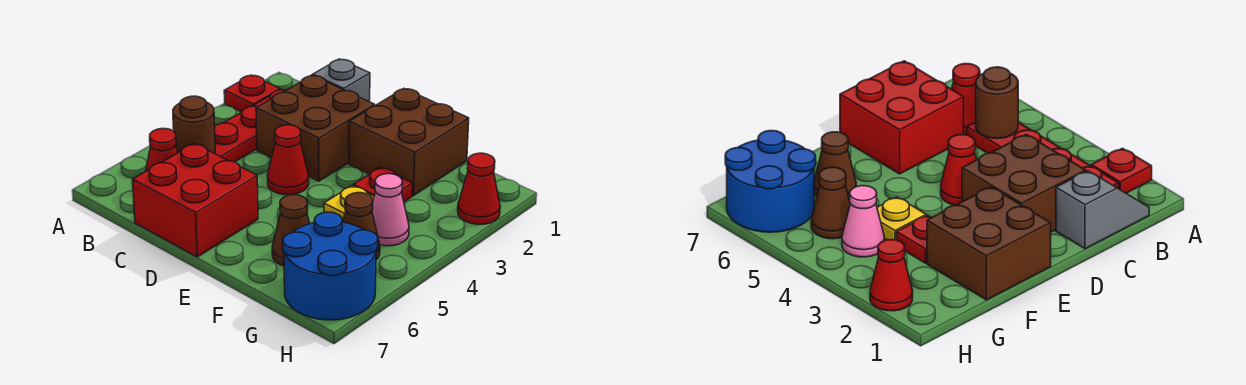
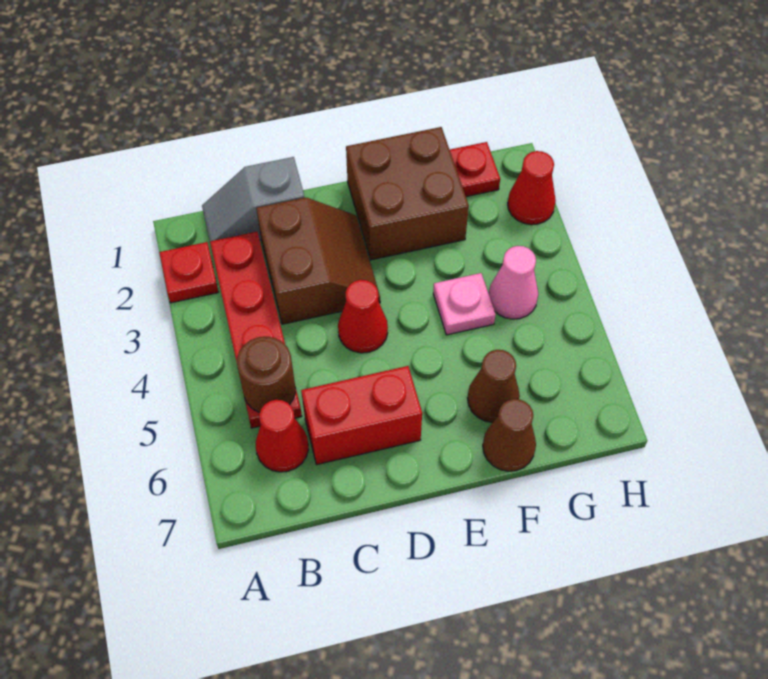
brown 2x2 brick [256,76,375,181] -> brown 2x2 slope [256,198,380,324]
red 2x2 brick [133,143,258,257] -> red 1x2 brick [301,366,422,465]
red 1x1 plate [353,167,412,202] -> red 1x1 plate moved to [450,142,500,197]
yellow 1x1 plate [324,186,374,222] -> pink 1x1 plate [433,273,496,335]
brown 1x1 cone [343,193,380,260] -> brown 1x1 cone moved to [483,399,536,471]
blue 2x2 round brick [283,212,378,320] -> none

